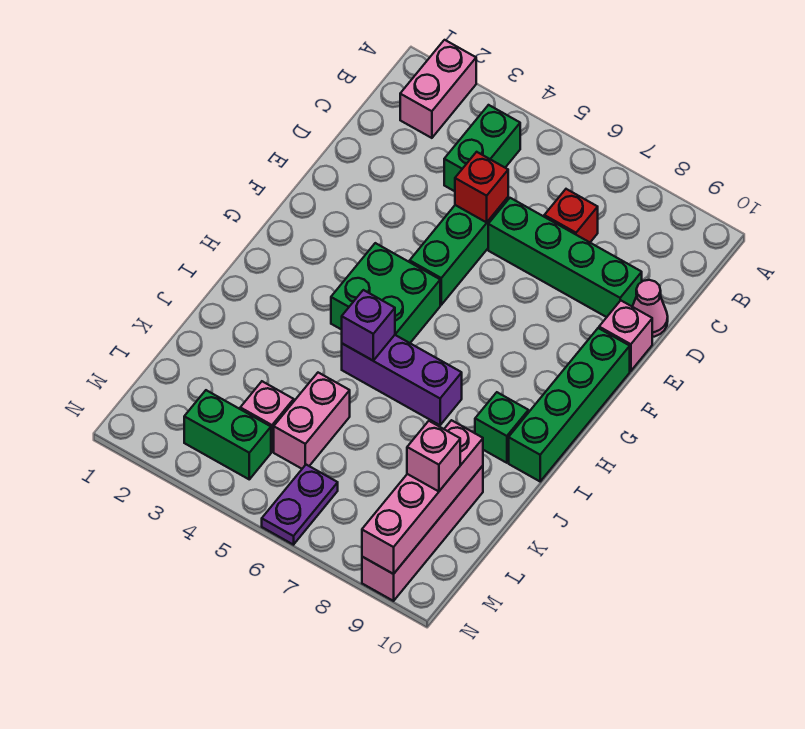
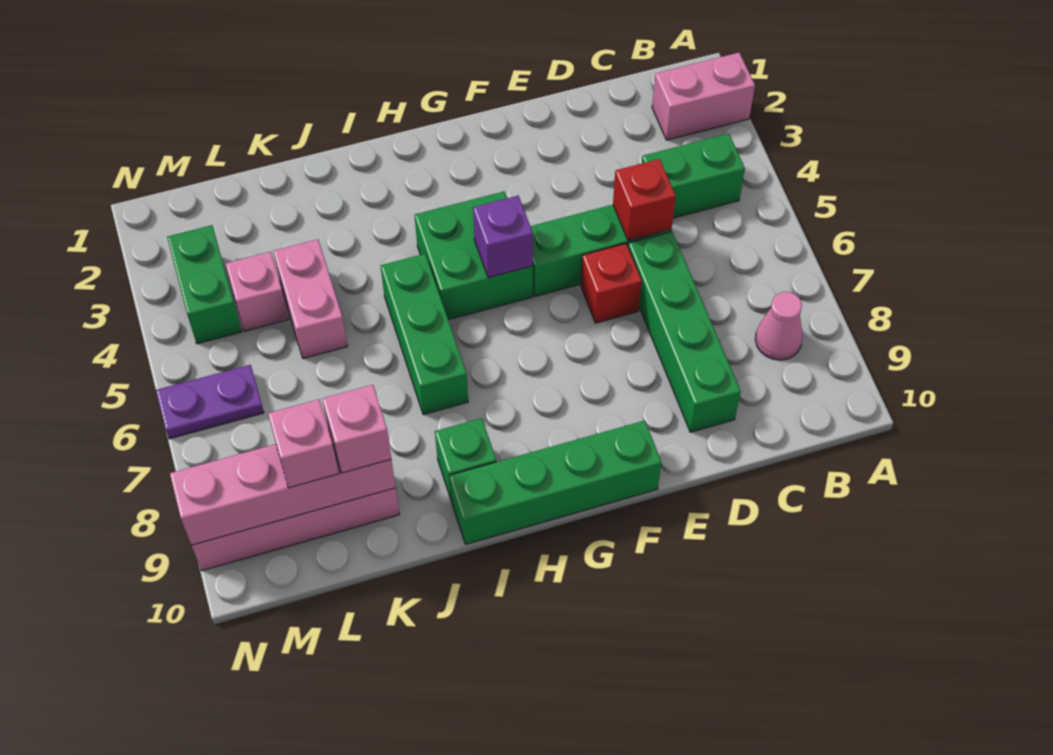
red 1x1 brick [544,189,598,242] -> red 1x1 brick moved to [581,244,642,323]
pink 1x1 cone [632,280,668,337] -> pink 1x1 cone moved to [755,292,803,360]
pink 1x1 brick [599,301,652,371] -> pink 1x1 brick moved to [322,385,391,473]
purple 1x3 brick [342,335,462,425] -> green 1x3 brick [381,254,468,415]
purple 1x1 brick [342,290,395,360] -> purple 1x1 brick moved to [473,196,533,278]
pink 1x2 brick [274,373,350,469] -> pink 1x2 brick turned to [273,240,347,359]

